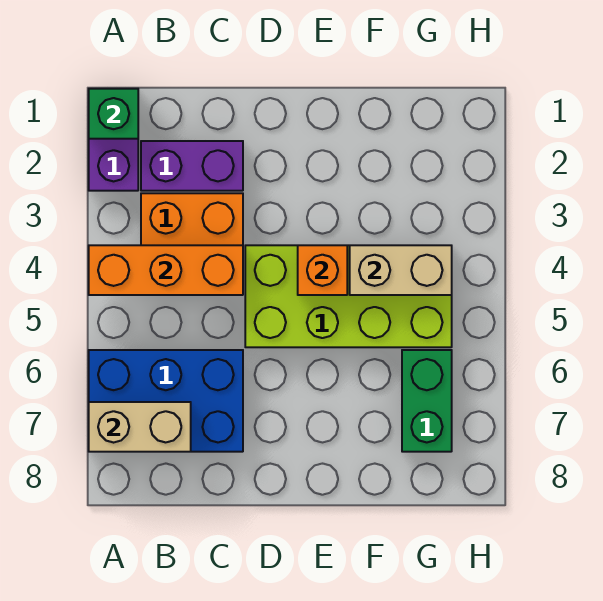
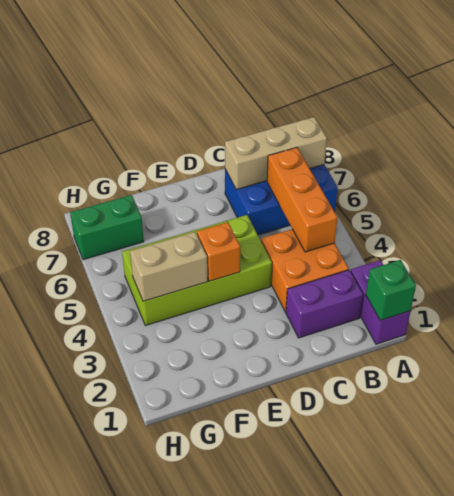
orange 1x3 brick [89,245,243,295] -> orange 1x3 brick turned to [267,148,338,252]
tan 1x2 brick [89,402,191,452] -> tan 1x3 brick [225,117,327,189]
green 1x2 brick [402,350,452,452] -> green 1x2 brick turned to [70,195,144,260]

